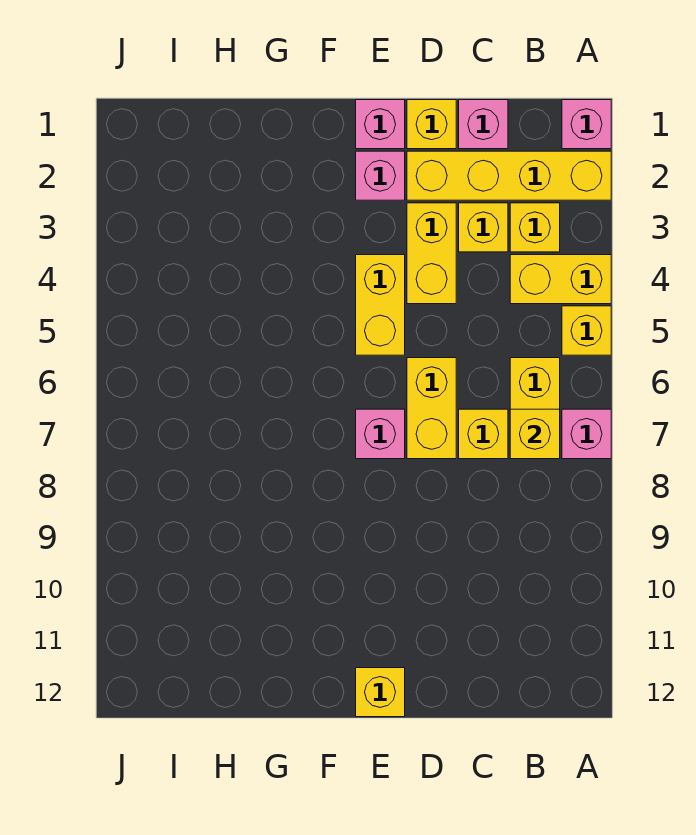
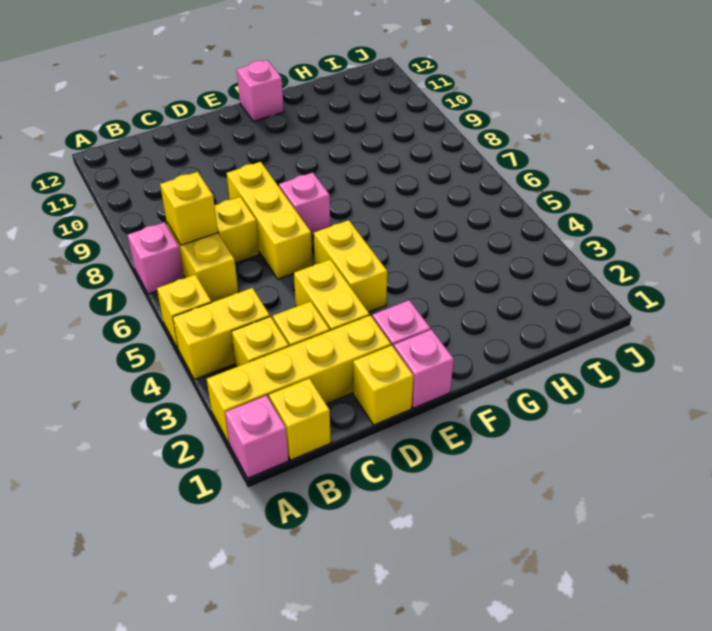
pink 1x1 brick [459,100,508,149] -> pink 1x1 brick moved to [237,60,284,121]
yellow 1x2 brick [407,358,456,459] -> yellow 1x3 brick [227,162,312,279]
yellow 1x1 brick [356,668,405,717] -> yellow 1x1 brick moved to [269,378,331,460]

